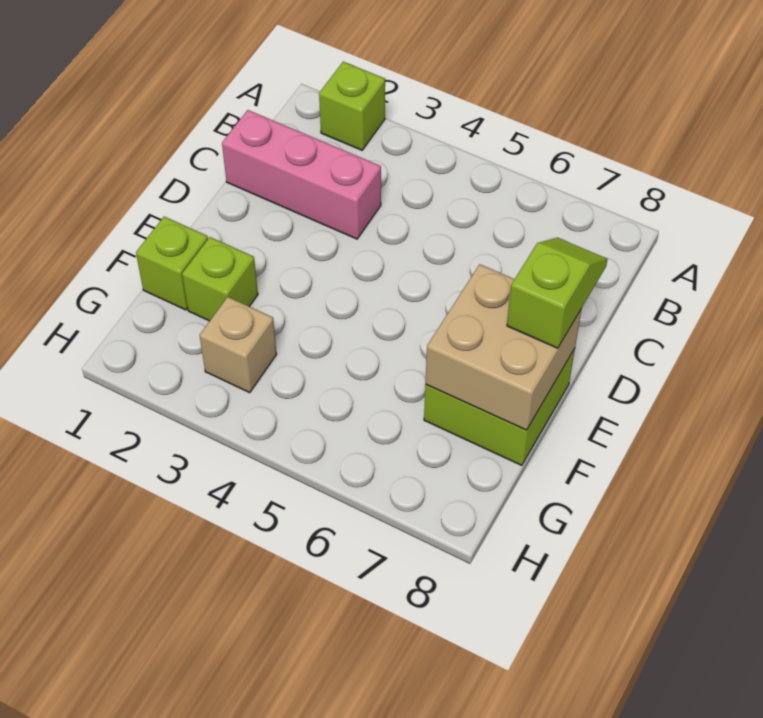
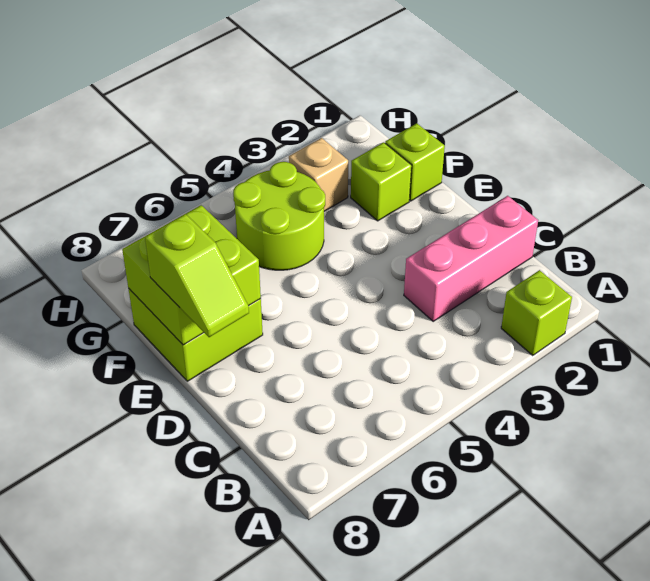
tan 2x2 brick [426,264,581,430] -> lime 2x2 brick [122,205,261,345]
none -> lime 2x2 round brick [233,162,325,270]

